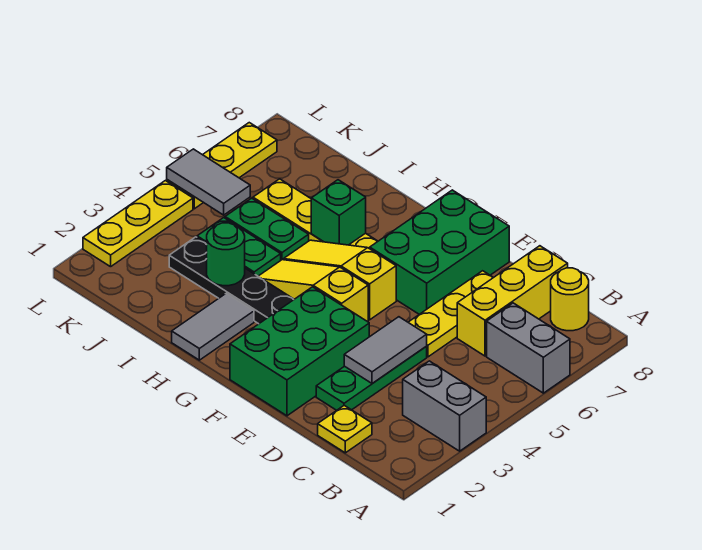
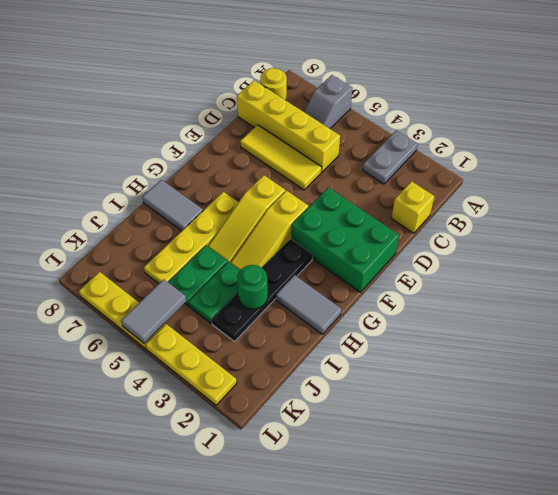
grey 1x2 brick [403,361,486,451] -> grey 1x2 plate [363,130,418,184]
grey 1x2 brick [487,303,570,393] -> grey 1x2 slope [304,75,352,129]
yellow 1x1 plate [318,405,372,453] -> yellow 1x1 brick [391,181,434,233]
yellow 1x3 brick [457,246,568,356] -> yellow 1x4 brick [237,80,340,172]
green 1x3 plate [316,347,427,410] -> none
grey 1x2 tile [344,317,427,384] -> grey 1x2 tile moved to [142,180,203,231]
yellow 1x3 plate [408,271,494,357] -> yellow 1x3 tile [240,125,322,190]
green 2x3 brick [370,190,509,314] -> none
green 1x1 brick [311,180,366,245] -> none

